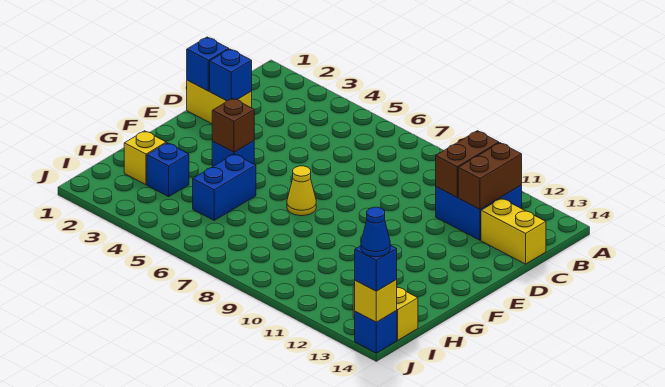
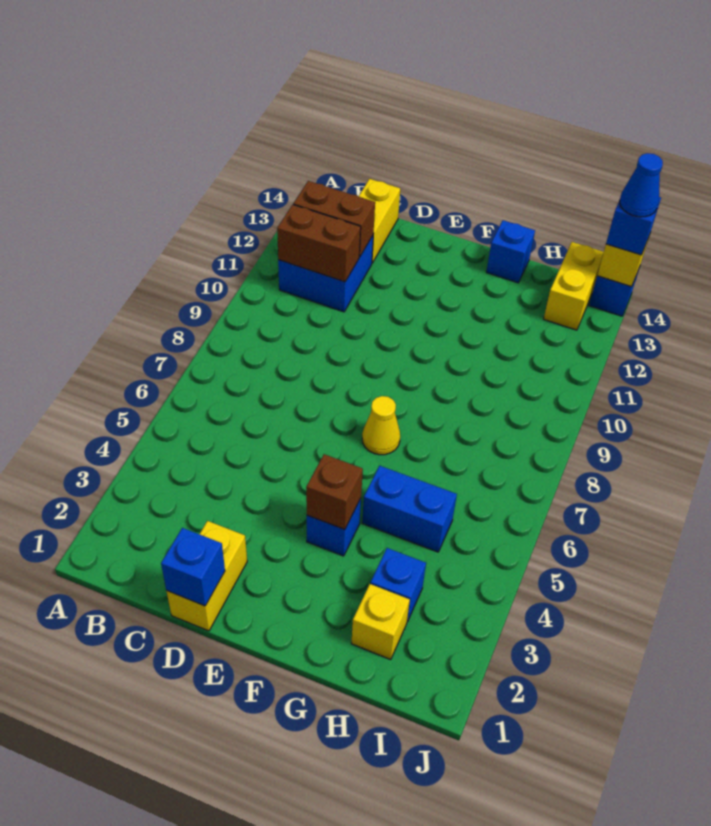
blue 1x1 brick [210,49,252,101] -> blue 1x1 brick moved to [486,220,535,283]

